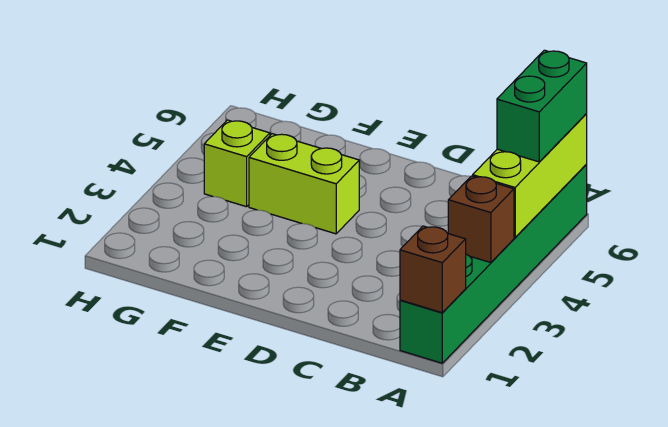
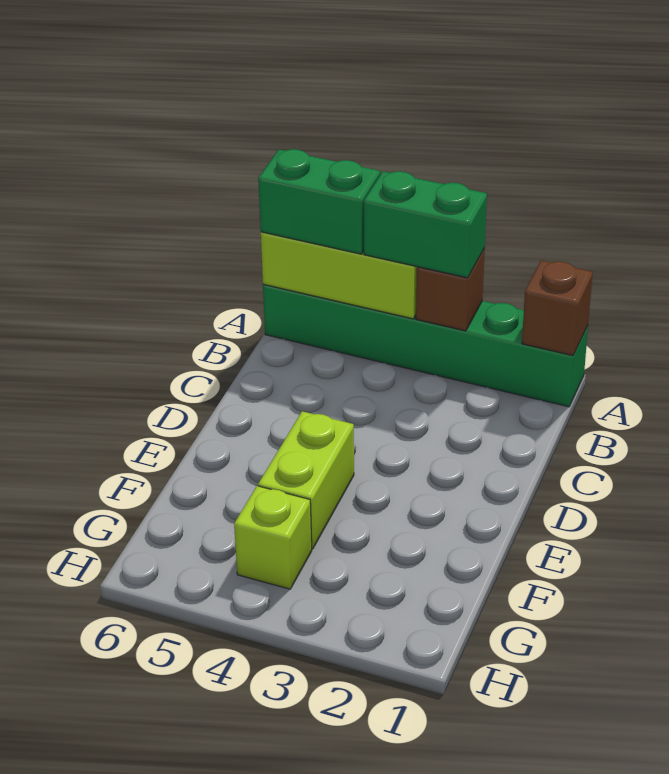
none -> green 1x2 brick [364,171,487,278]

